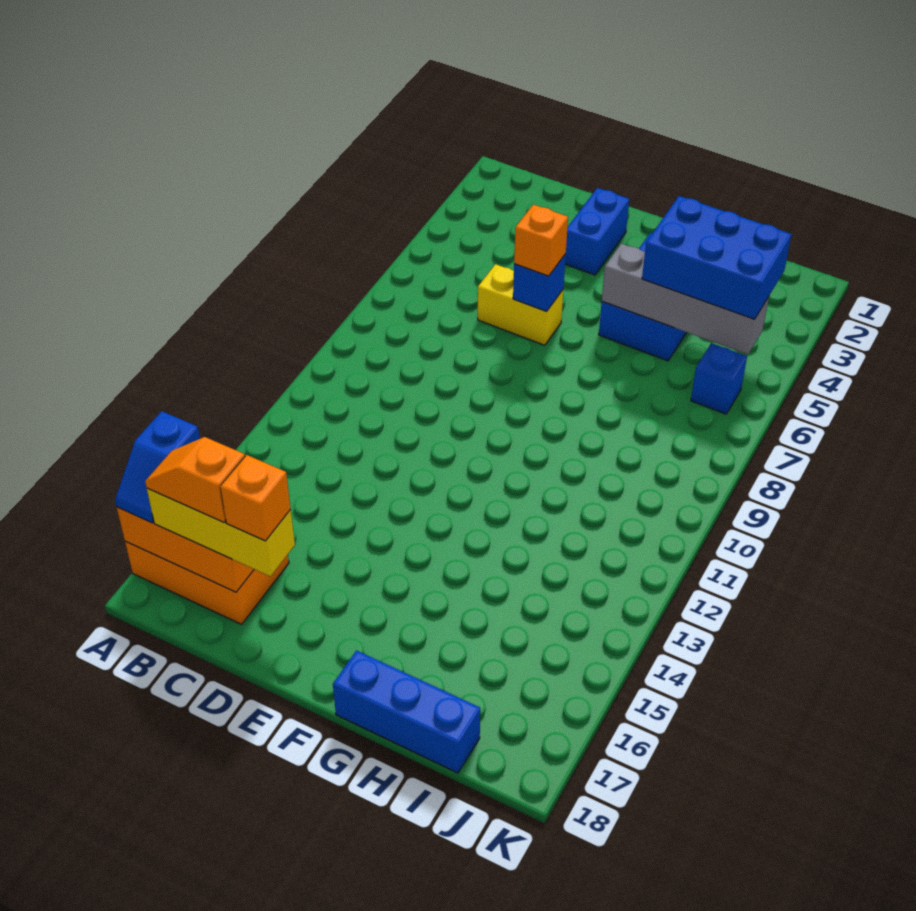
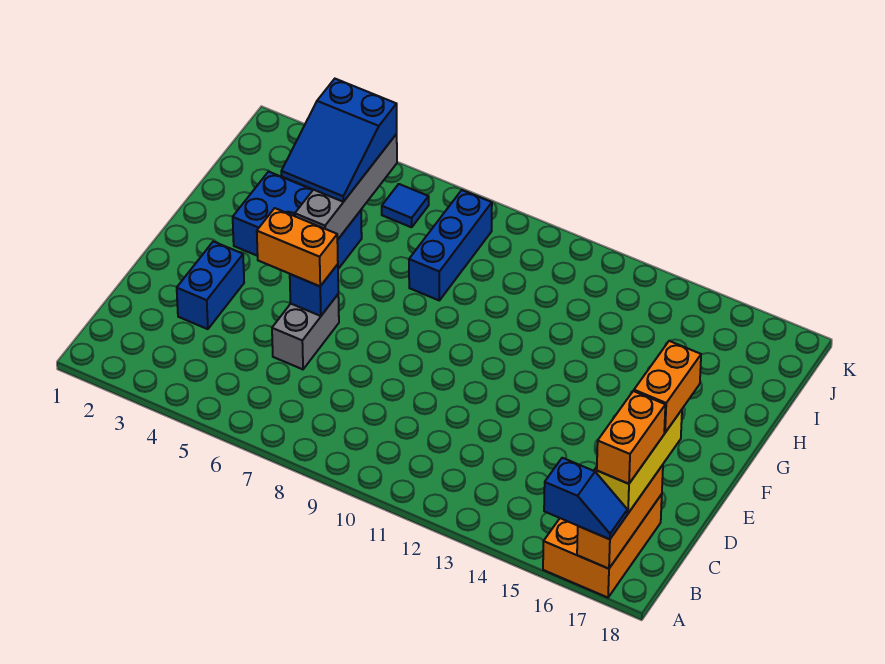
orange 1x2 slope [145,437,245,522] -> orange 1x2 brick [597,391,665,484]
yellow 1x2 brick [478,264,563,345] -> grey 1x2 brick [272,295,339,369]
orange 1x1 brick [220,455,291,541] -> orange 1x2 brick [634,341,701,433]
blue 1x2 brick [565,188,629,275] -> blue 1x2 brick turned to [177,241,244,329]
orange 1x1 brick [514,204,568,276] -> orange 1x2 brick [257,208,338,286]
blue 1x3 brick [333,651,480,773] -> blue 1x3 brick moved to [409,190,492,300]
blue 2x3 brick [642,196,792,319] -> blue 2x3 slope [281,79,397,202]
blue 1x1 brick [691,343,747,414] -> blue 1x1 tile [382,184,429,227]

